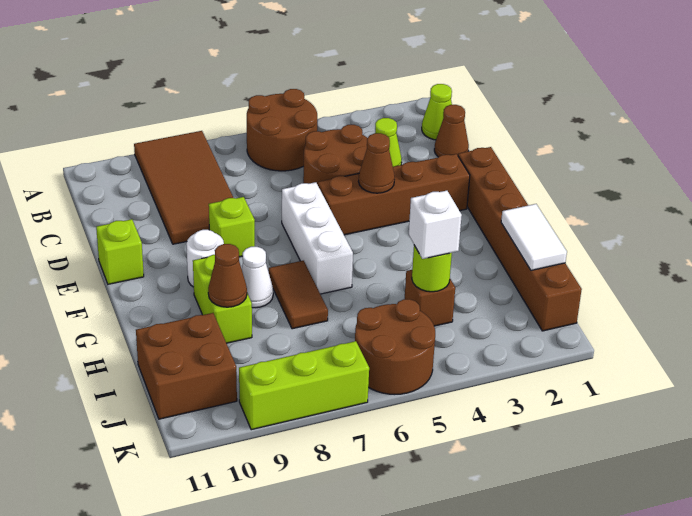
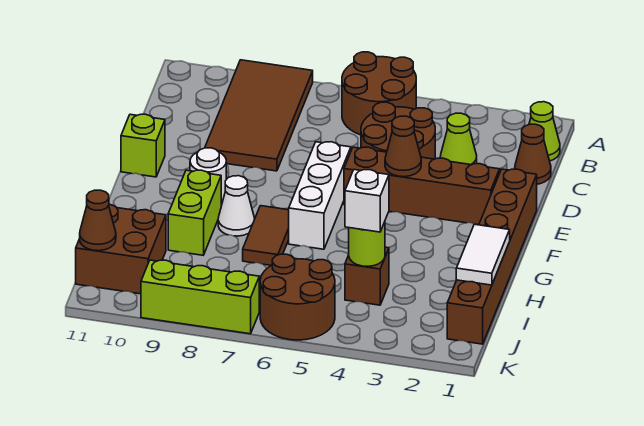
lime 1x1 brick [209,197,255,257] -> none
brown 1x1 cone [208,244,247,307] -> brown 1x1 cone moved to [80,190,116,251]

